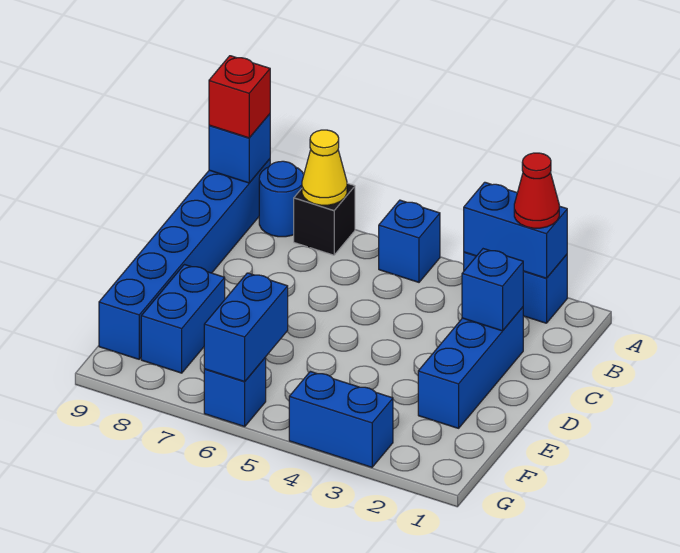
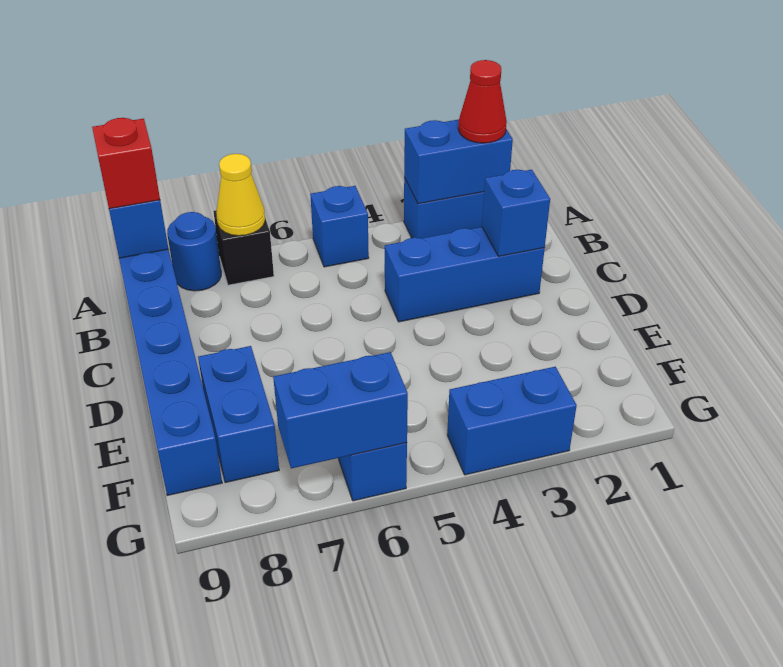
blue 1x3 brick [418,307,523,428] -> blue 1x3 brick turned to [385,227,545,322]
blue 1x2 brick [204,273,288,382] -> blue 1x2 brick turned to [273,352,408,468]

